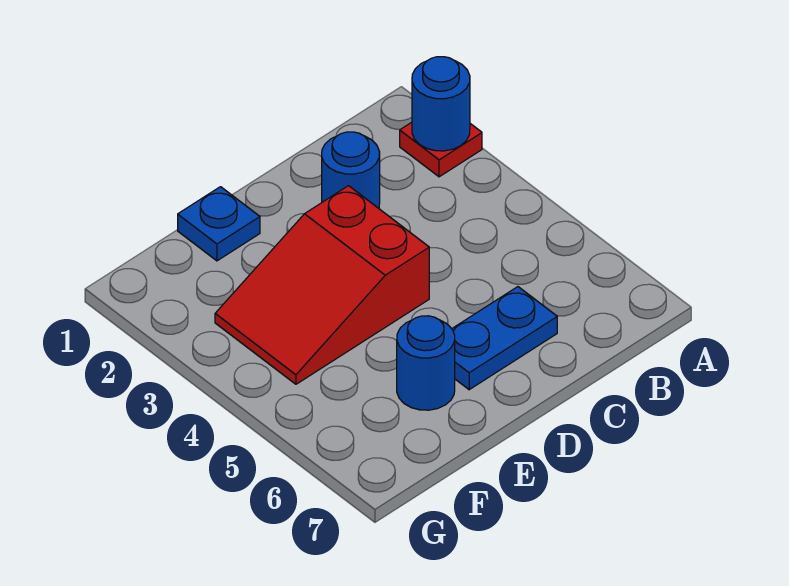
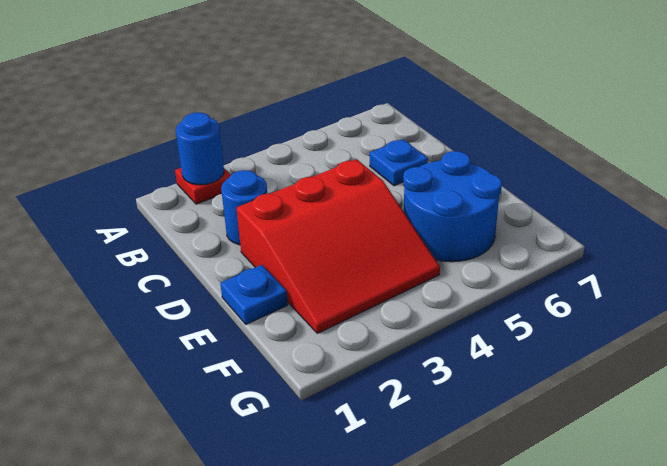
blue 1x2 plate [452,287,557,390] -> blue 1x1 plate [370,139,428,186]
red 2x3 slope [215,186,429,384] -> red 3x3 slope [236,159,440,333]
blue 1x1 round brick [397,316,455,410] -> blue 2x2 round brick [403,151,502,262]

